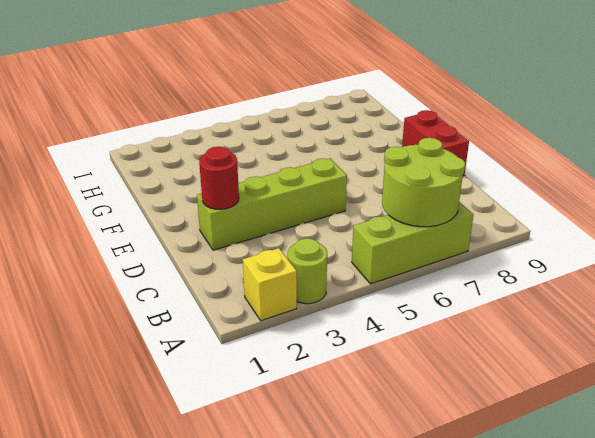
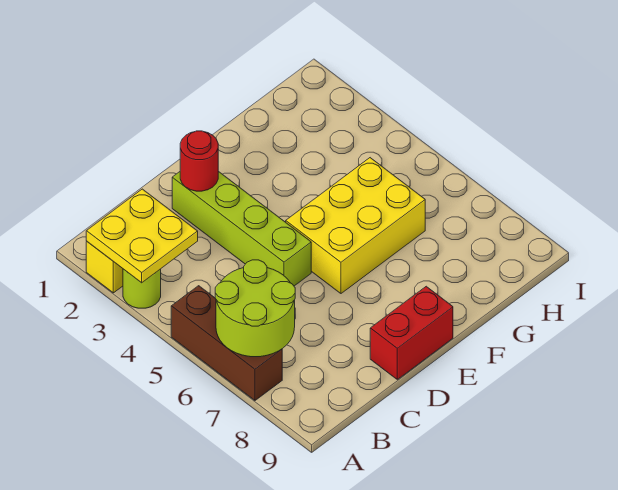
none -> yellow 2x2 plate [86,189,198,283]
lime 1x3 brick [352,202,474,284] -> brown 1x3 brick [171,286,282,400]
none -> yellow 2x3 brick [286,158,425,293]

